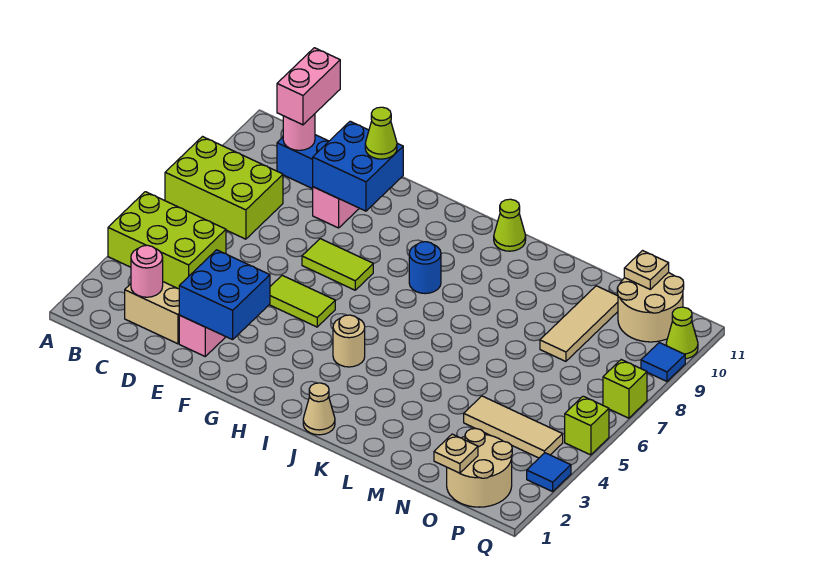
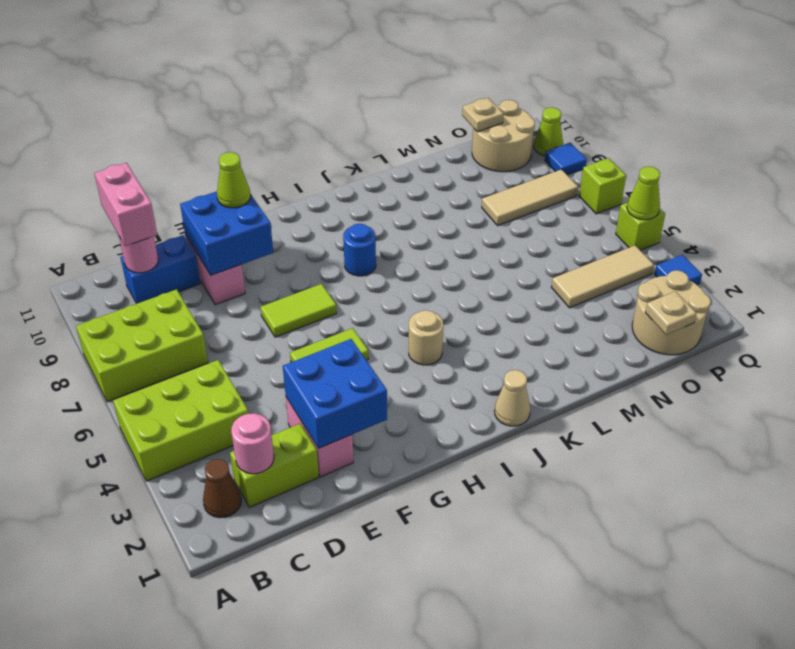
none -> brown 1x1 cone [203,459,241,518]
tan 1x2 brick [125,282,179,344] -> lime 1x2 brick [230,424,319,507]
lime 1x1 cone [494,199,526,251] -> lime 1x1 cone moved to [627,166,660,220]
tan 1x3 tile [540,286,618,361] -> tan 1x3 tile turned to [482,169,578,226]

